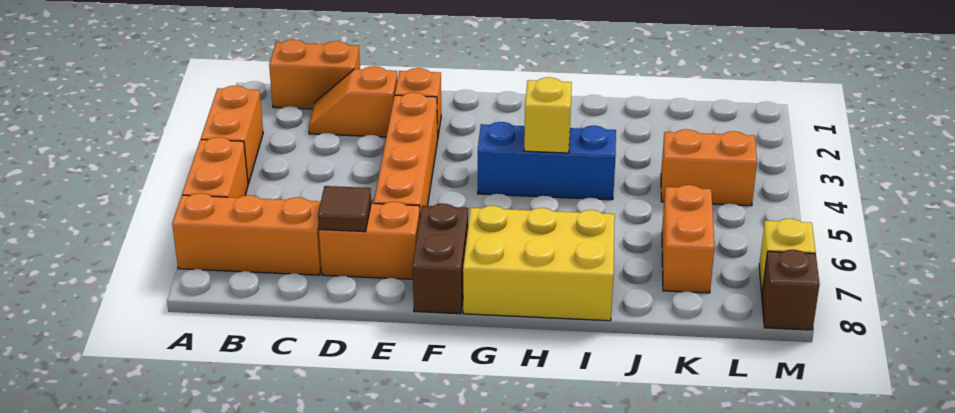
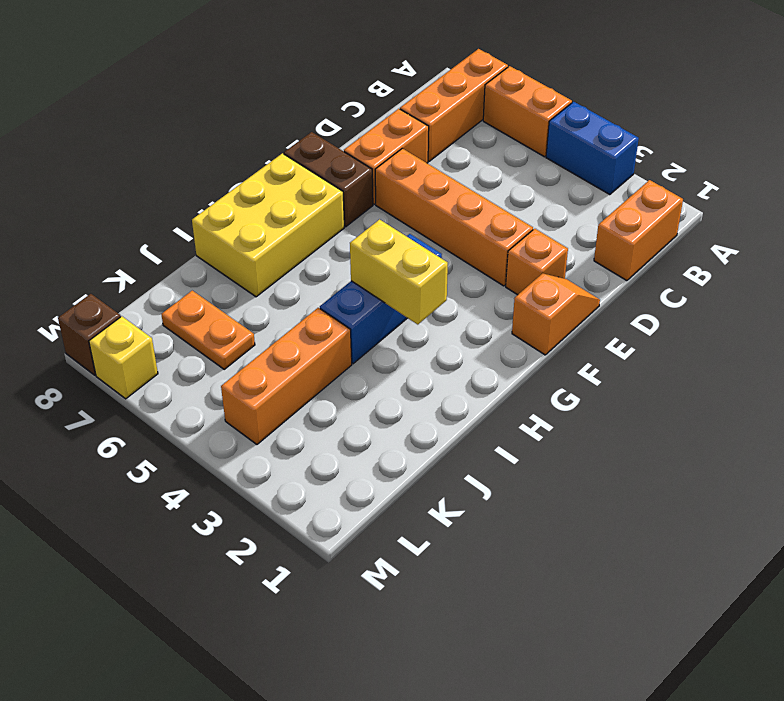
orange 1x2 brick [201,86,263,184] -> blue 1x2 brick [546,102,639,195]
orange 1x2 slope [309,66,397,137] -> orange 1x2 slope moved to [512,273,600,355]
brown 1x1 tile [318,186,371,232] -> none
yellow 1x1 brick [524,77,572,153] -> yellow 1x2 brick [350,219,448,324]
orange 1x2 brick [661,129,757,206] -> orange 1x3 brick [221,308,352,444]
orange 1x2 brick [662,185,714,293] -> orange 1x2 plate [161,291,255,369]

